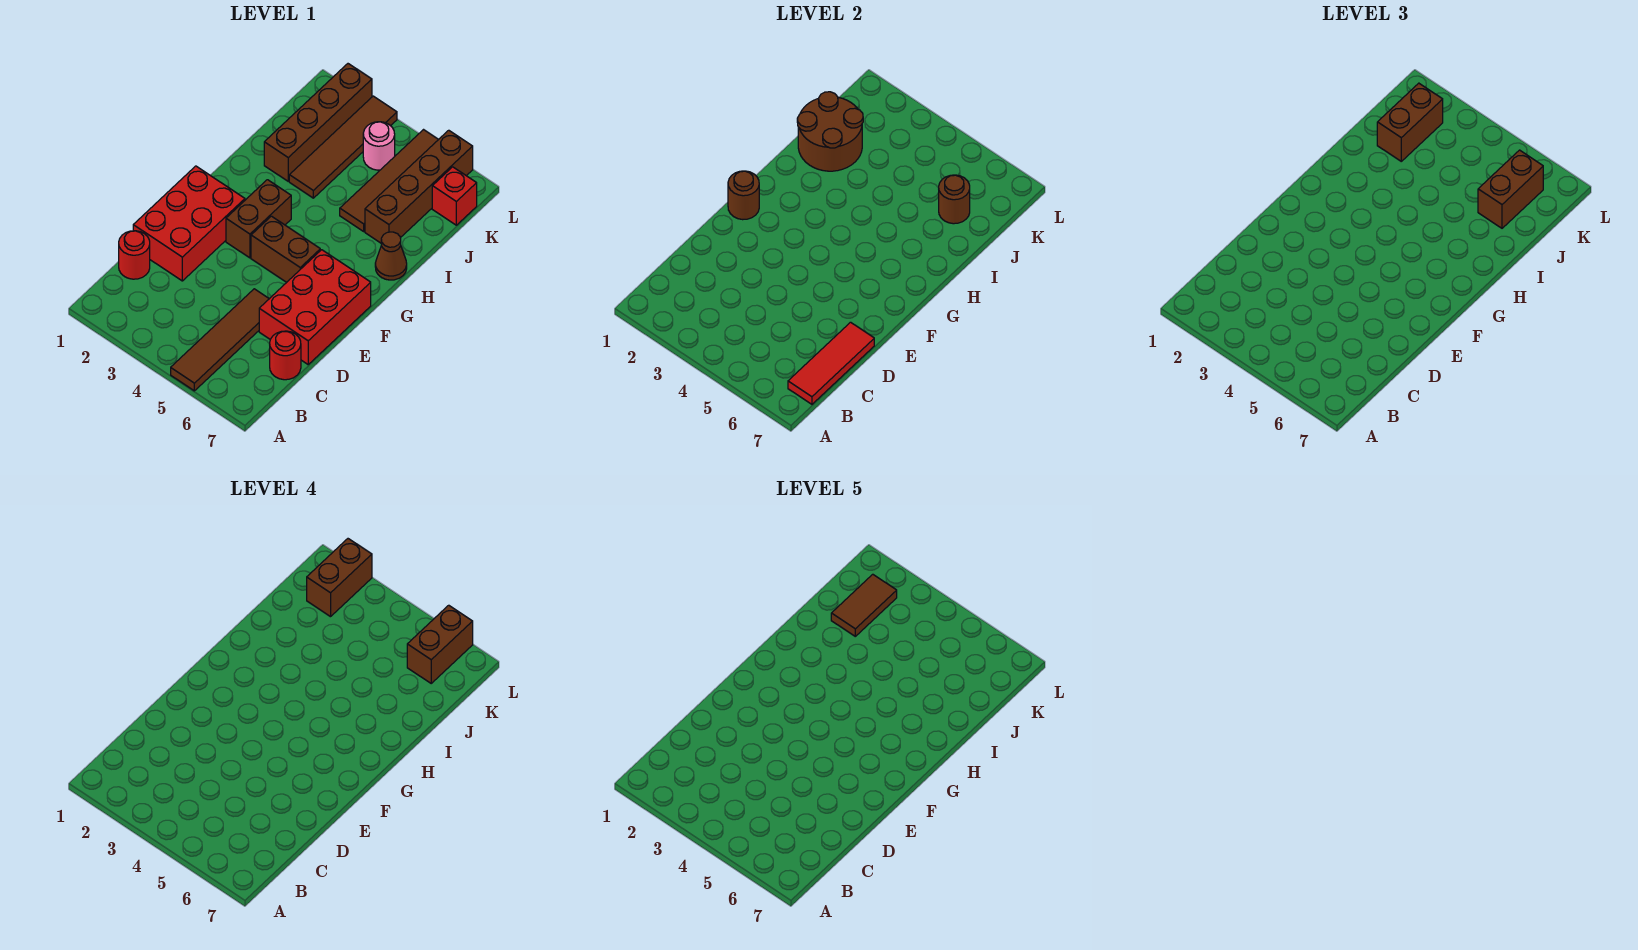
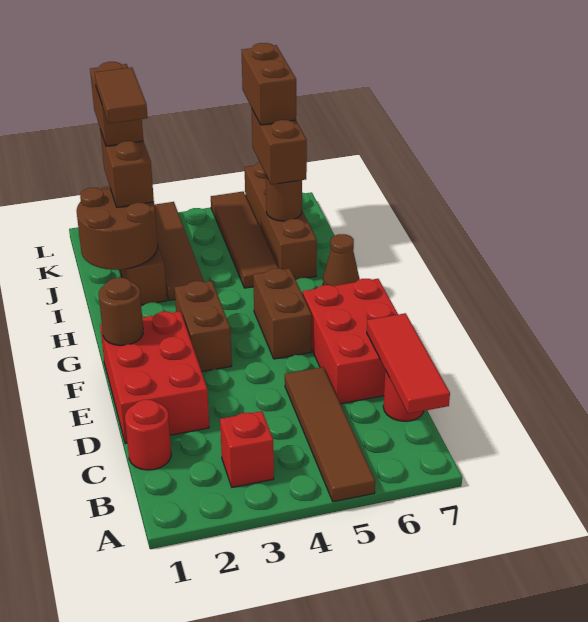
brown 1x2 brick [251,216,320,282] -> brown 1x2 brick turned to [253,268,312,359]
pink 1x1 round brick [363,122,395,170] -> none
red 1x1 brick [432,167,477,225] -> red 1x1 brick moved to [220,411,274,487]

